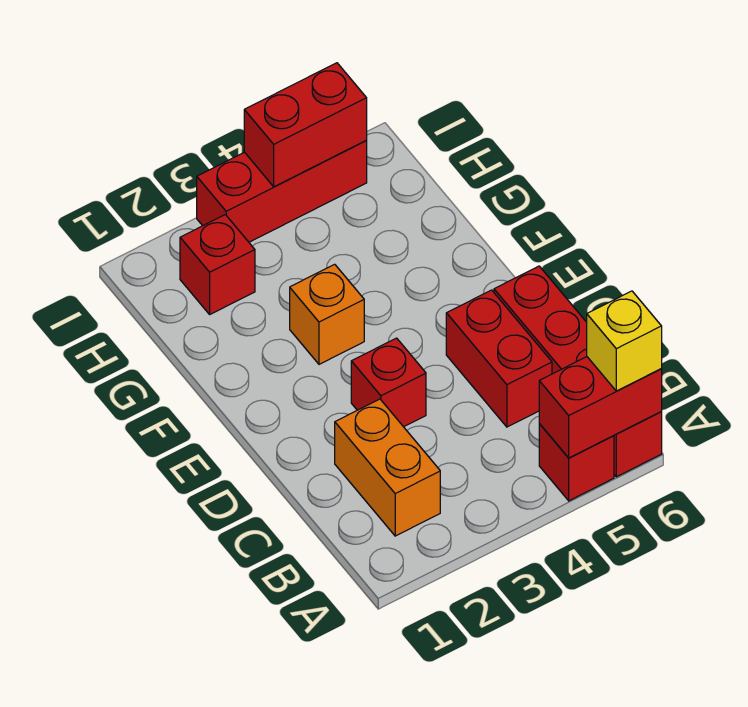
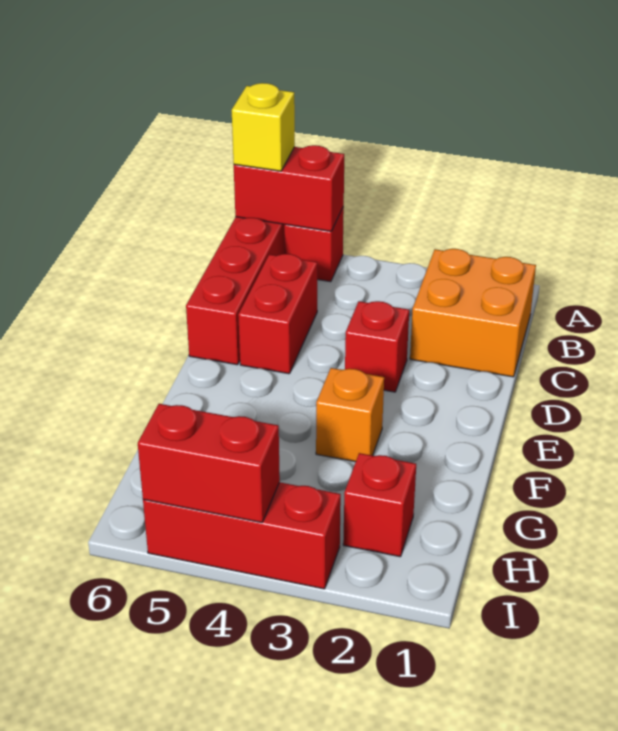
orange 1x2 brick [335,399,440,536] -> orange 2x2 brick [410,249,536,377]

